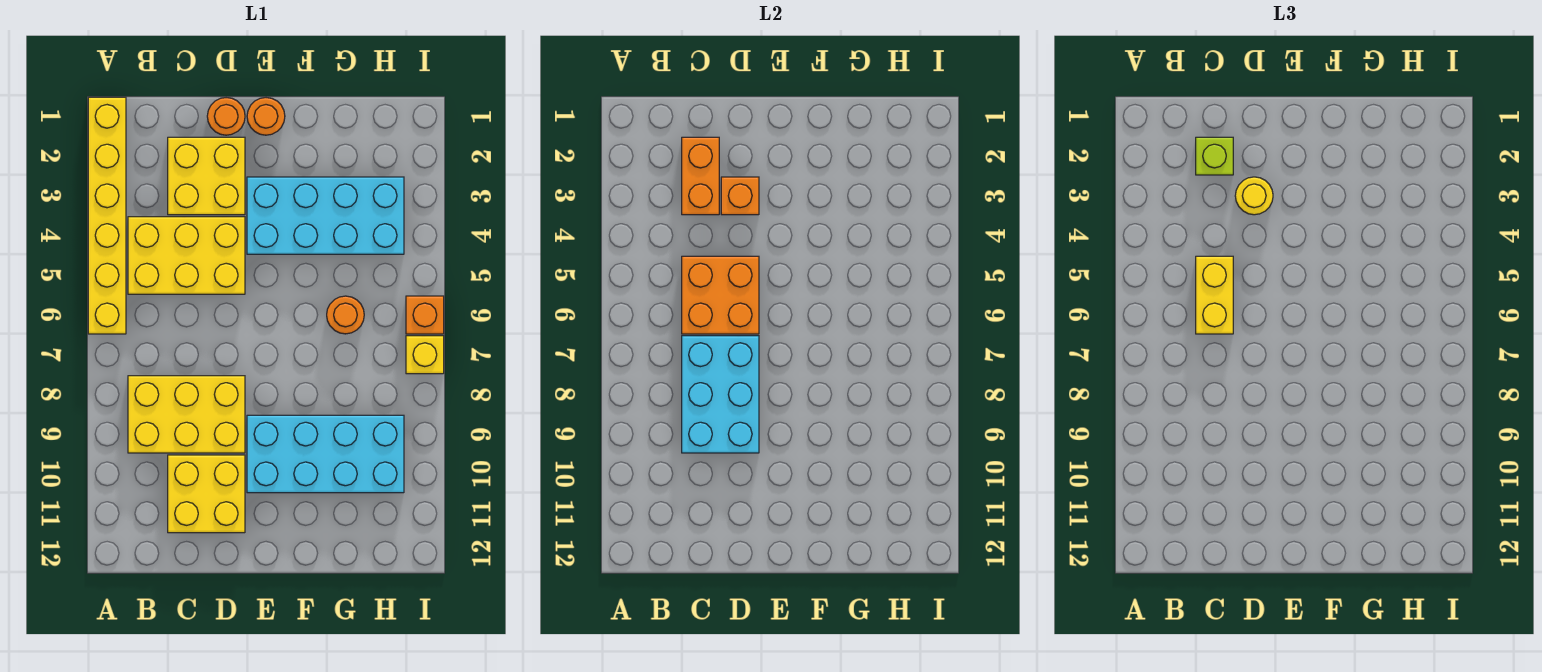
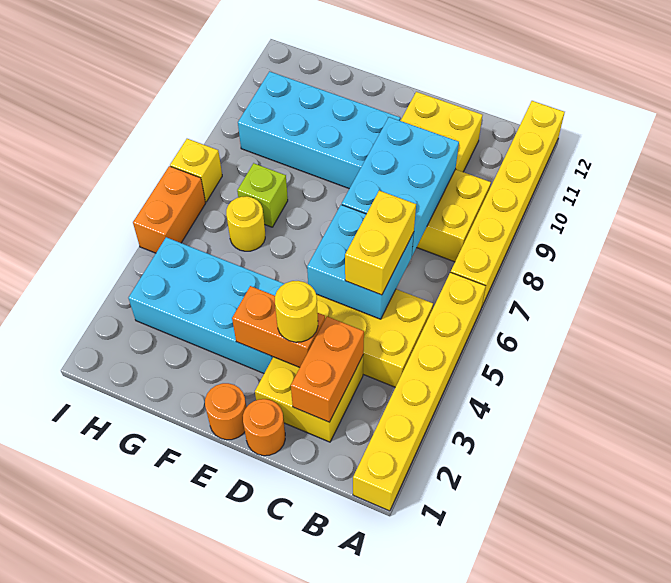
none -> yellow 1x6 brick [451,101,565,306]
lime 1x1 brick [1196,137,1233,175] -> lime 1x1 brick moved to [237,163,288,227]
orange 2x2 brick [682,256,759,334] -> cyan 2x2 brick [307,205,414,319]
orange 1x1 brick [721,177,759,215] -> orange 1x2 brick [232,286,325,367]
orange 1x1 round brick [327,296,364,334] -> yellow 1x1 round brick [226,196,265,251]
orange 1x1 brick [406,296,444,334] -> orange 1x2 brick [133,166,205,253]

